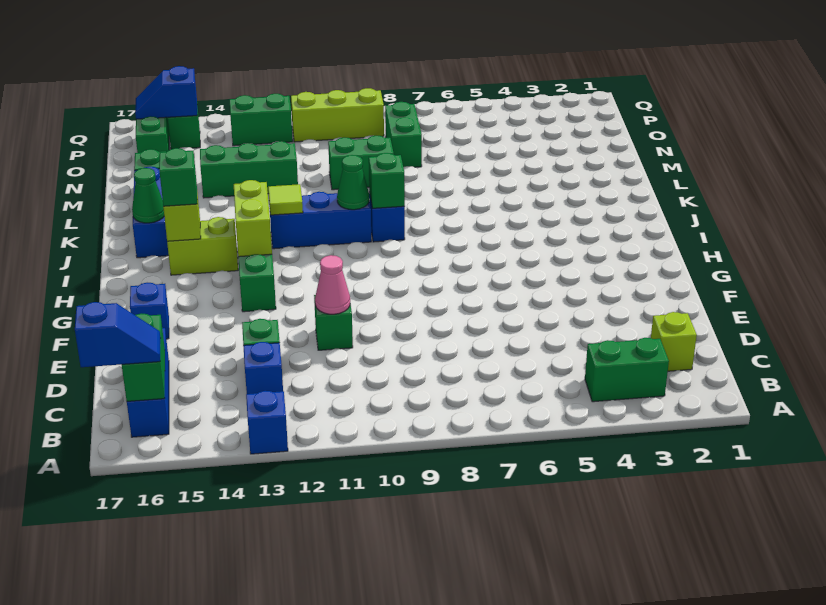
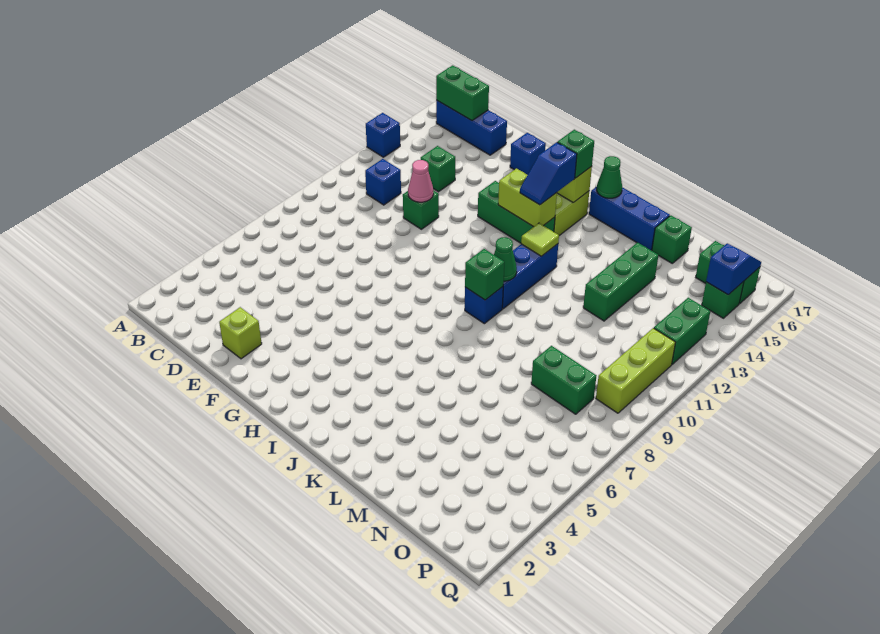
green 1x2 brick [585,338,669,402] -> none
blue 1x2 slope [75,302,161,367] -> blue 1x2 slope moved to [520,142,577,205]
lime 1x1 brick [651,312,697,371] -> lime 1x1 brick moved to [219,307,262,359]
blue 1x1 brick [243,342,283,394] -> blue 1x1 brick moved to [365,159,401,205]
green 1x2 brick [328,136,394,190] -> none

